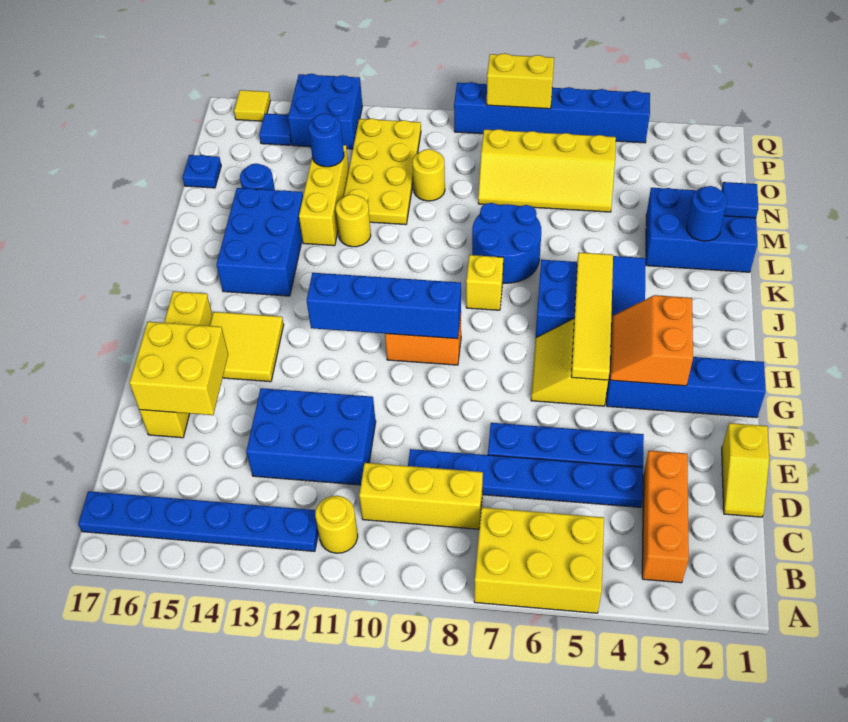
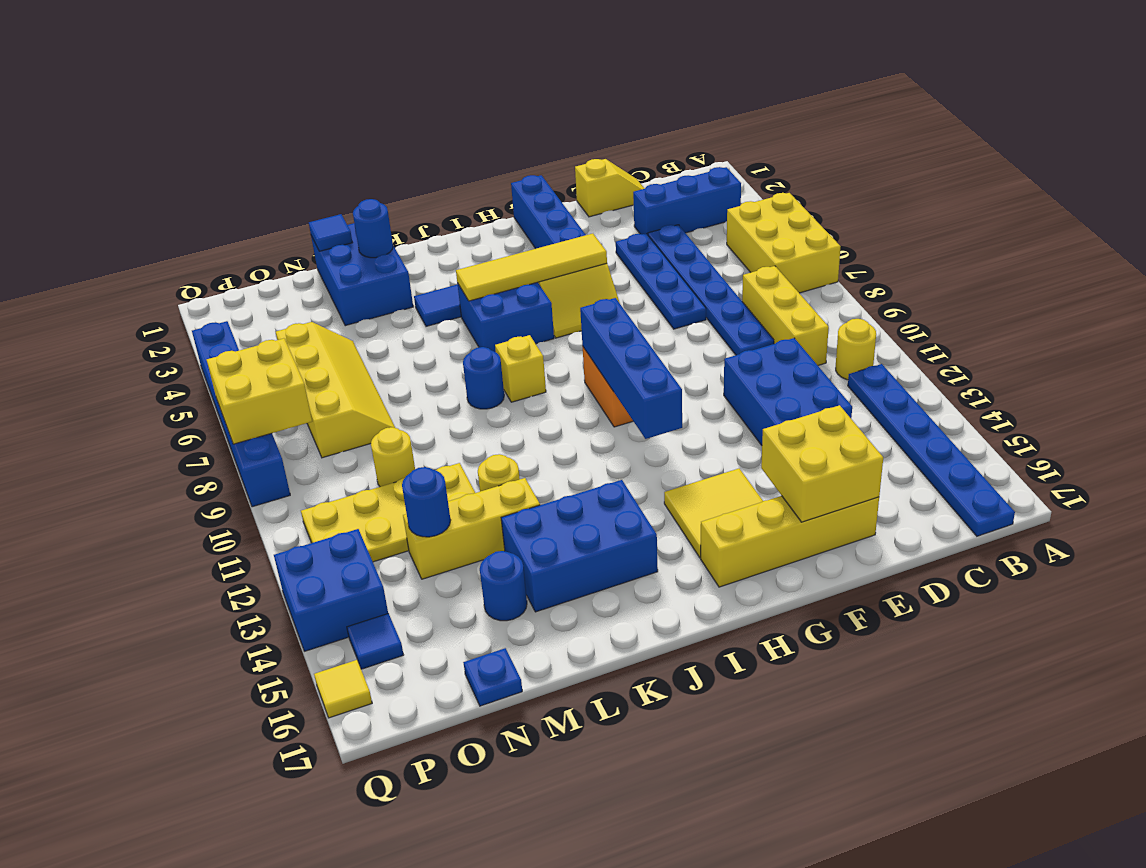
orange 1x3 brick [642,451,689,583] -> blue 1x3 brick [633,167,741,235]
orange 2x2 slope [610,295,693,386] -> none
blue 2x2 round brick [472,203,541,283] -> blue 1x1 round brick [463,347,504,409]
yellow 1x2 brick [487,53,554,109] -> yellow 2x2 brick [207,338,312,444]

